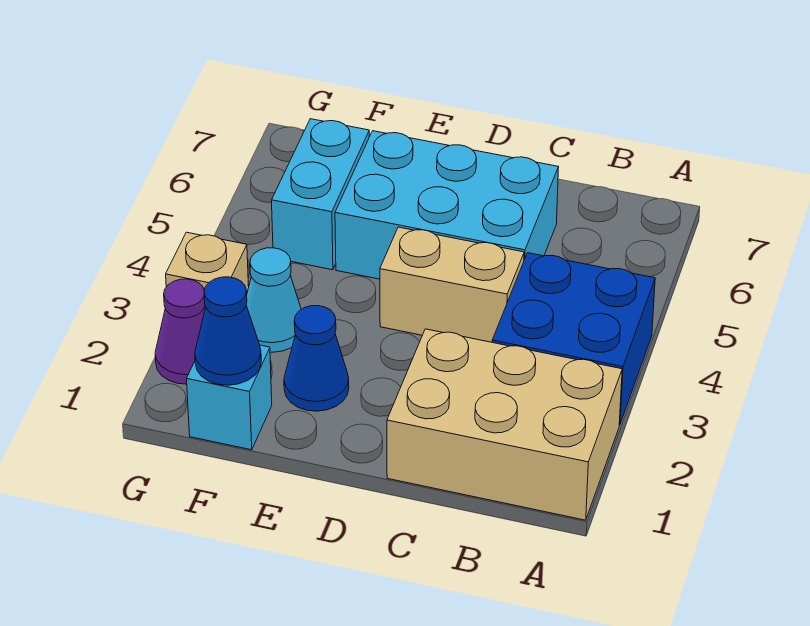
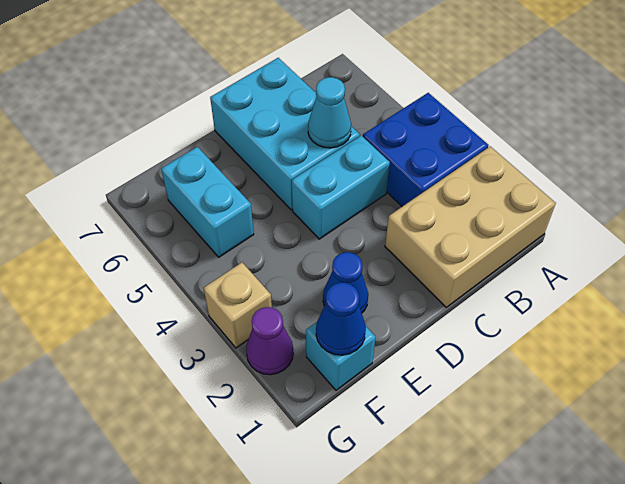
tan 1x2 brick [380,227,524,342] -> cyan 1x2 brick [292,135,390,239]
cyan 2x3 brick [335,131,559,279] -> cyan 2x3 brick turned to [210,58,360,210]
cyan 1x1 cone [246,248,301,352] -> cyan 1x1 cone moved to [308,77,351,148]

